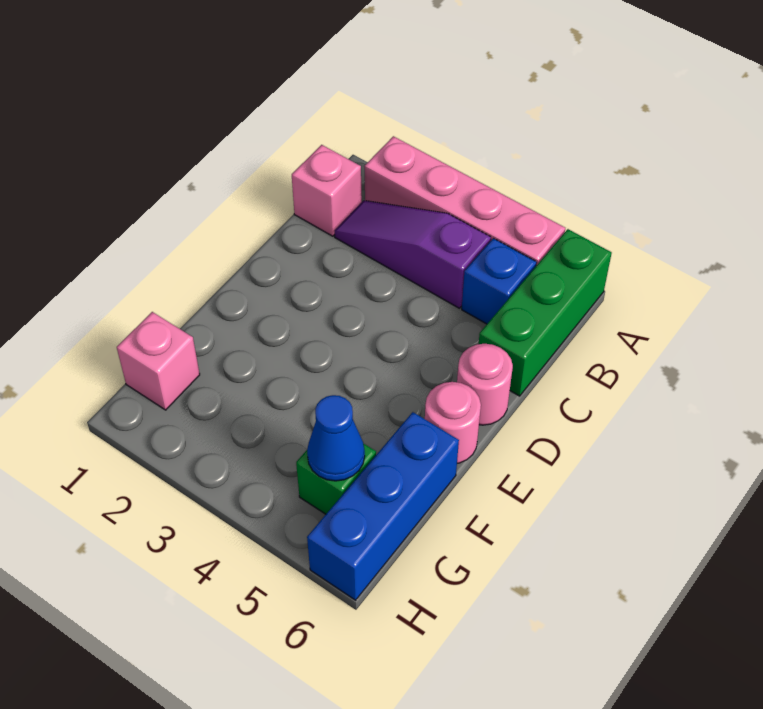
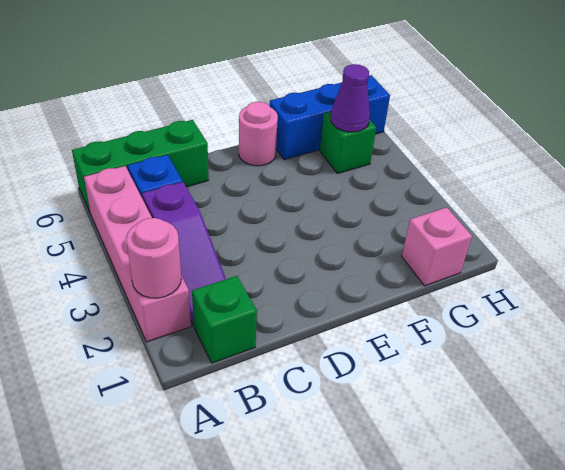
pink 1x1 brick [292,145,362,236] -> green 1x1 brick [192,276,257,363]
pink 1x1 round brick [457,344,513,425] -> pink 1x1 round brick moved to [126,218,181,298]
blue 1x1 cone [307,395,365,481] -> purple 1x1 cone [331,64,370,132]

